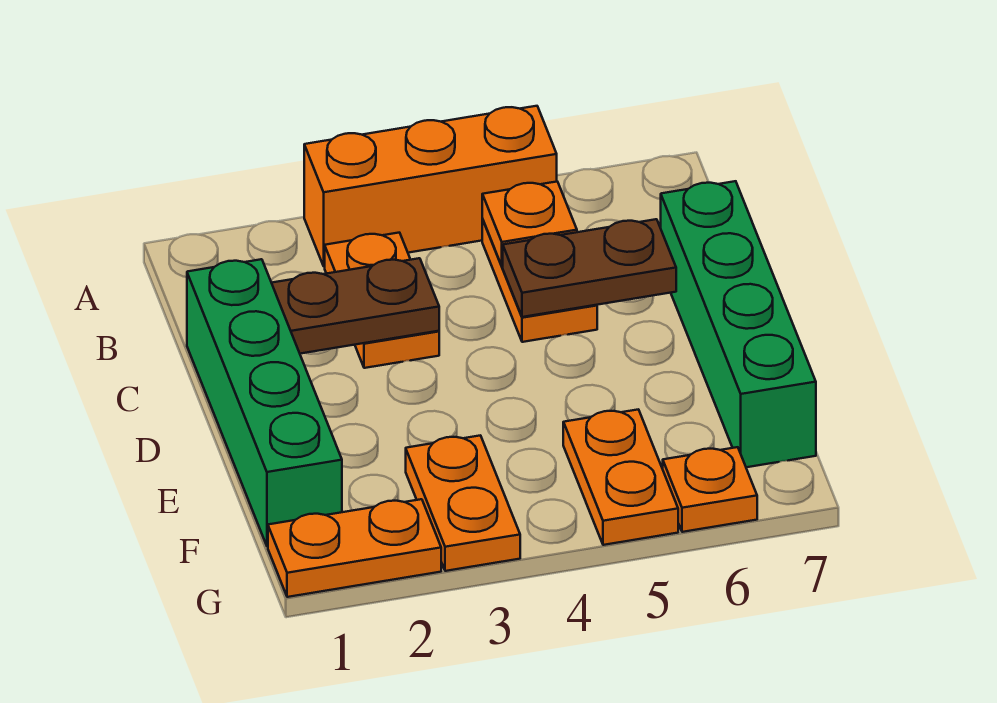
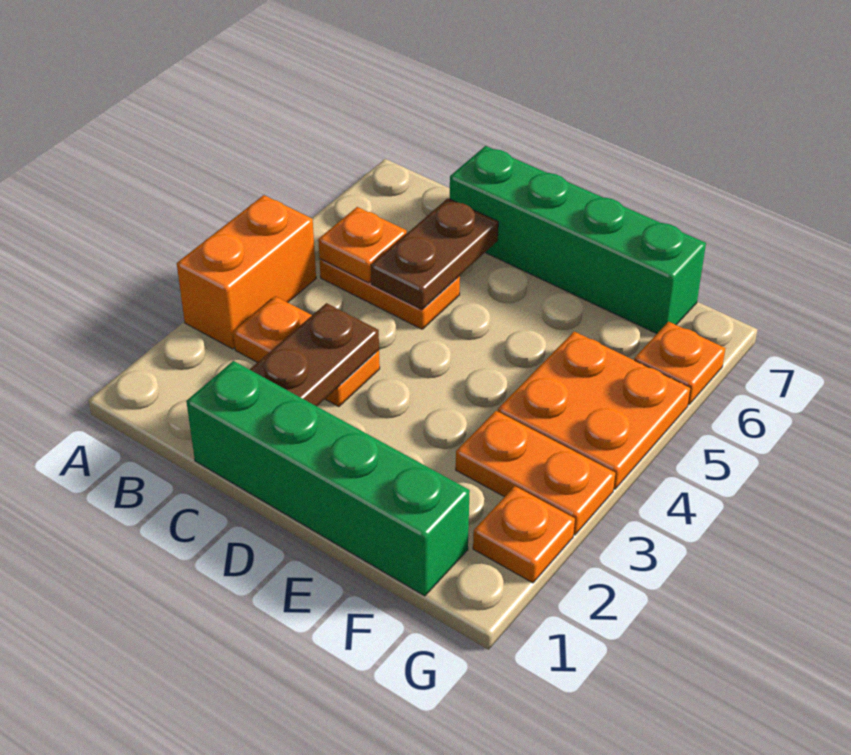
orange 1x3 brick [304,106,557,266] -> orange 1x2 brick [177,195,316,349]
orange 1x2 plate [563,409,678,545] -> orange 2x2 plate [498,331,690,489]
orange 1x2 plate [268,499,441,597] -> orange 1x1 plate [473,486,575,583]

